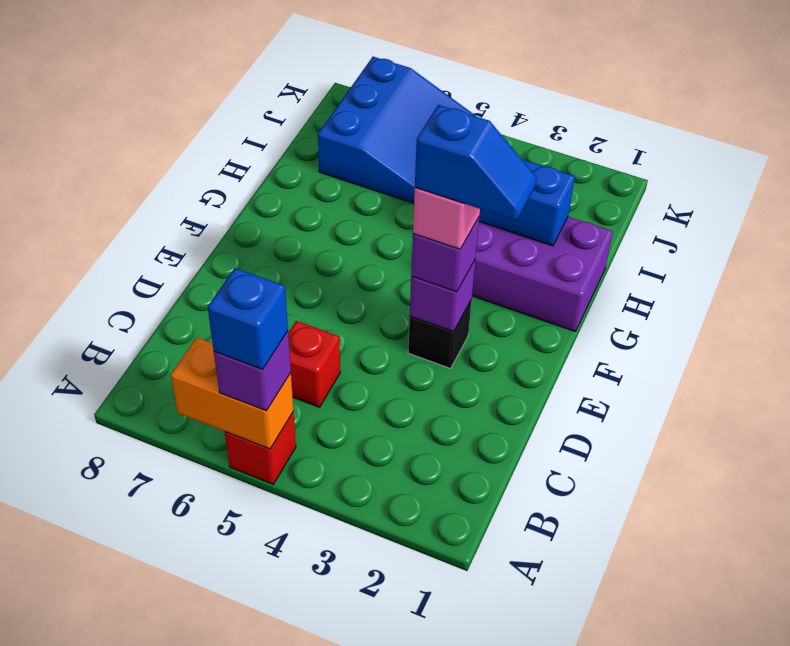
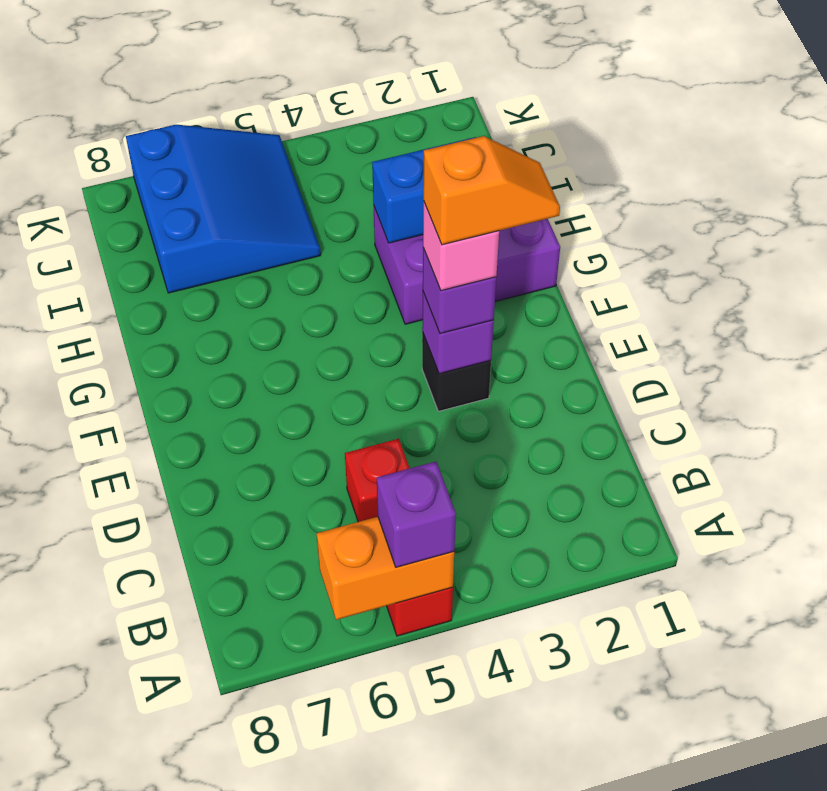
blue 1x1 brick [208,268,288,369] -> none
blue 1x2 slope [415,105,537,221] -> orange 1x2 slope [423,136,560,245]

